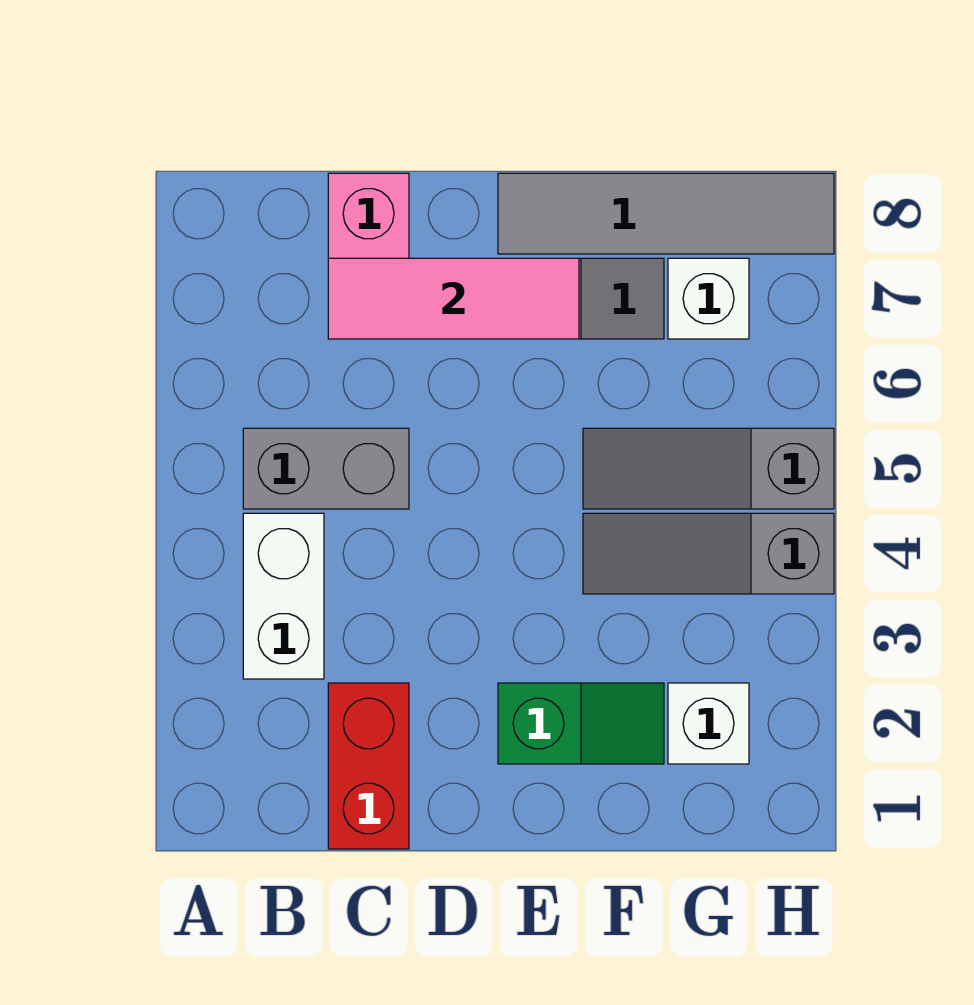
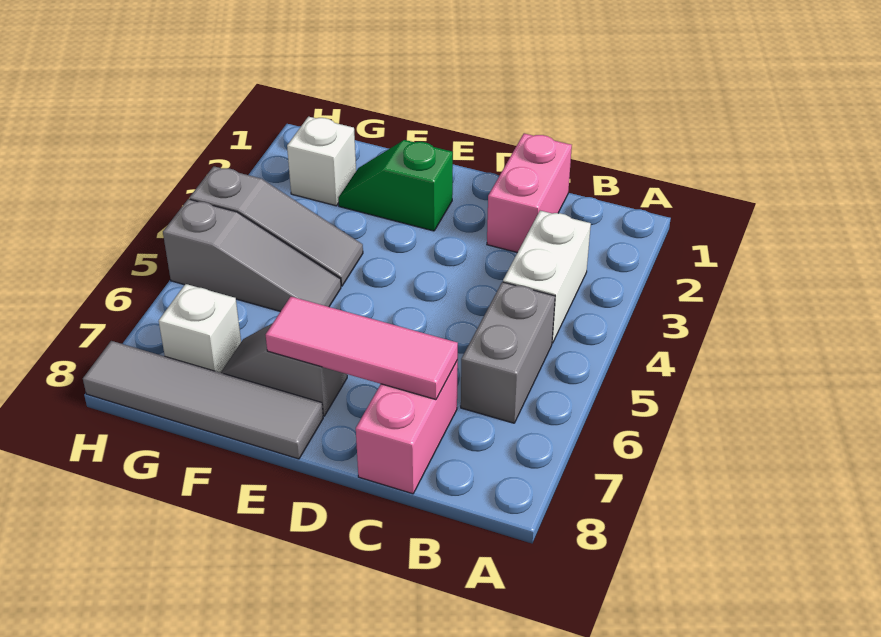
grey 1x2 brick [243,428,409,509] -> grey 1x2 brick turned to [461,282,555,423]
red 1x2 brick [328,683,409,849] -> pink 1x2 brick [487,133,572,253]

